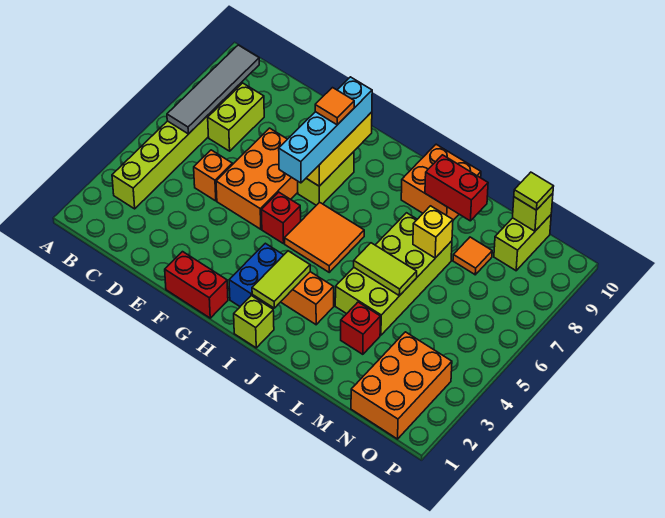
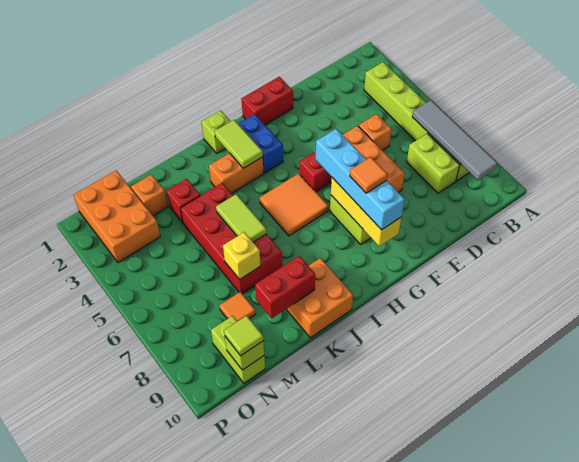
lime 2x4 brick [335,213,452,335] -> red 2x4 brick [181,183,283,294]
lime 1x2 tile [354,243,417,296] -> lime 1x2 tile turned to [216,194,266,242]
none -> orange 1x1 brick [131,175,168,216]

